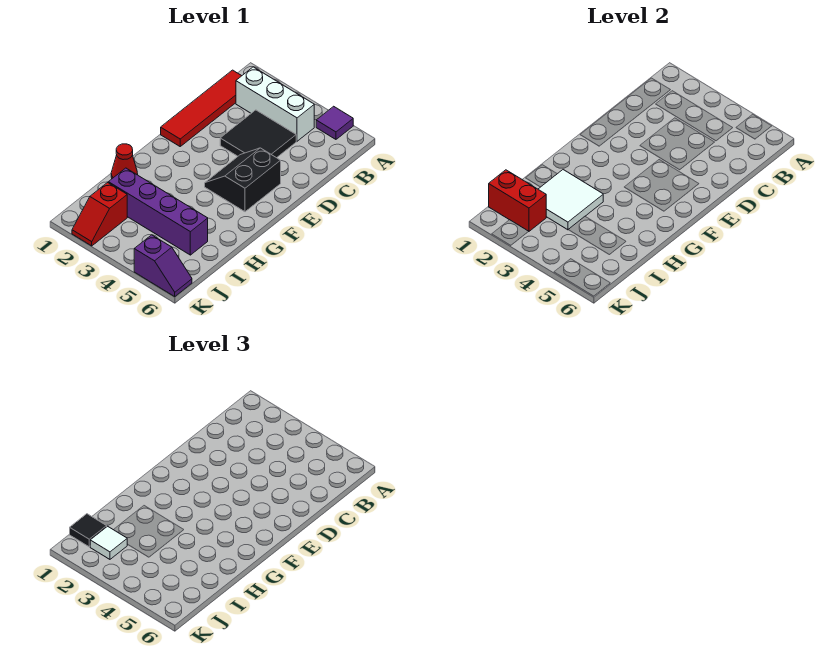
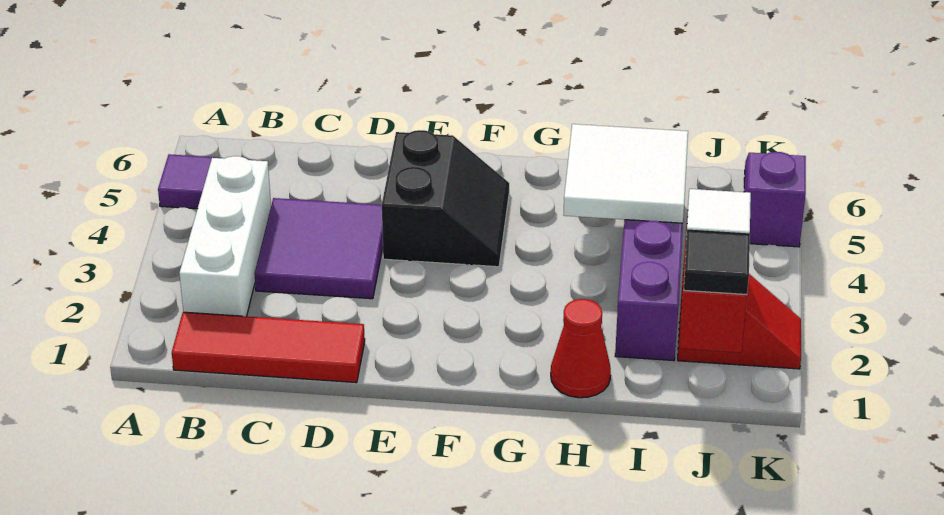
red 1x4 tile [161,70,241,146] -> red 1x3 tile [172,312,365,383]
black 2x2 tile [220,110,296,158] -> purple 2x2 tile [254,198,383,299]
black 2x2 slope [205,148,281,212] -> black 2x2 slope turned to [382,130,509,267]
white 2x2 tile [538,170,603,230] -> white 2x2 tile moved to [564,124,688,223]

